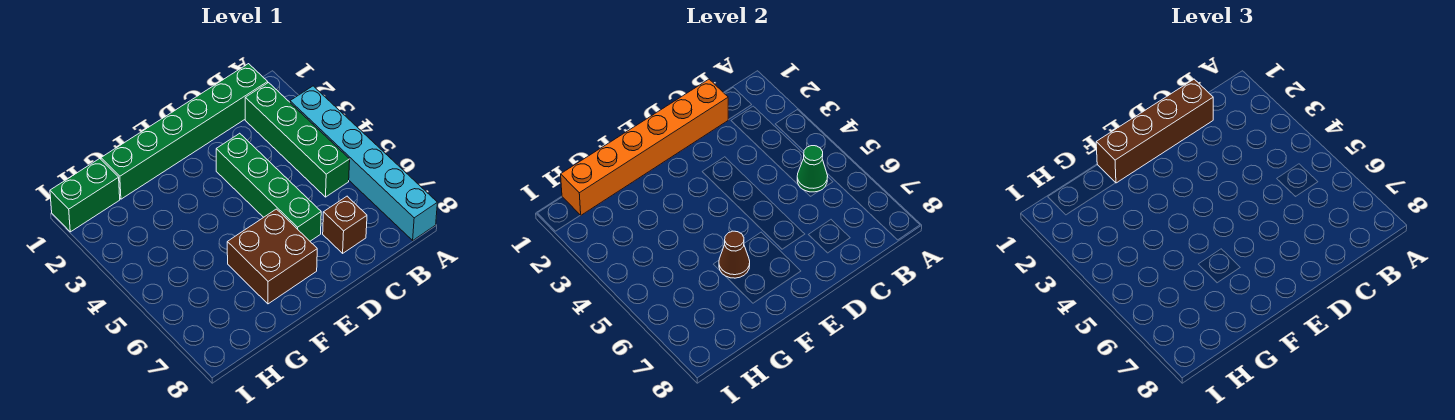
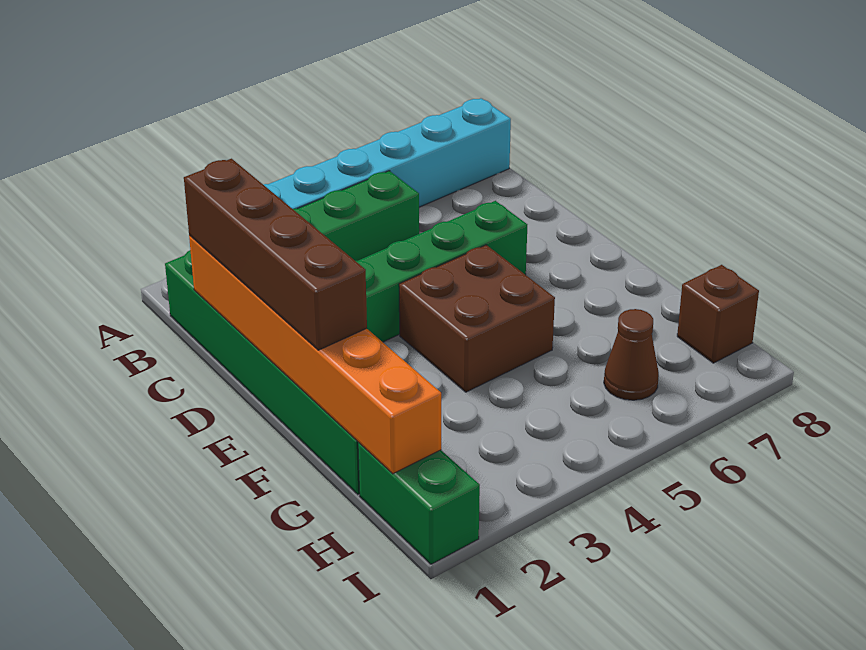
green 1x1 cone [797,146,828,192] -> none
brown 1x1 brick [323,196,367,253] -> brown 1x1 brick moved to [677,265,759,363]
brown 2x2 brick [227,209,317,304] -> brown 2x2 brick moved to [399,245,555,392]
brown 1x1 cone [719,231,750,278] -> brown 1x1 cone moved to [604,309,659,400]

